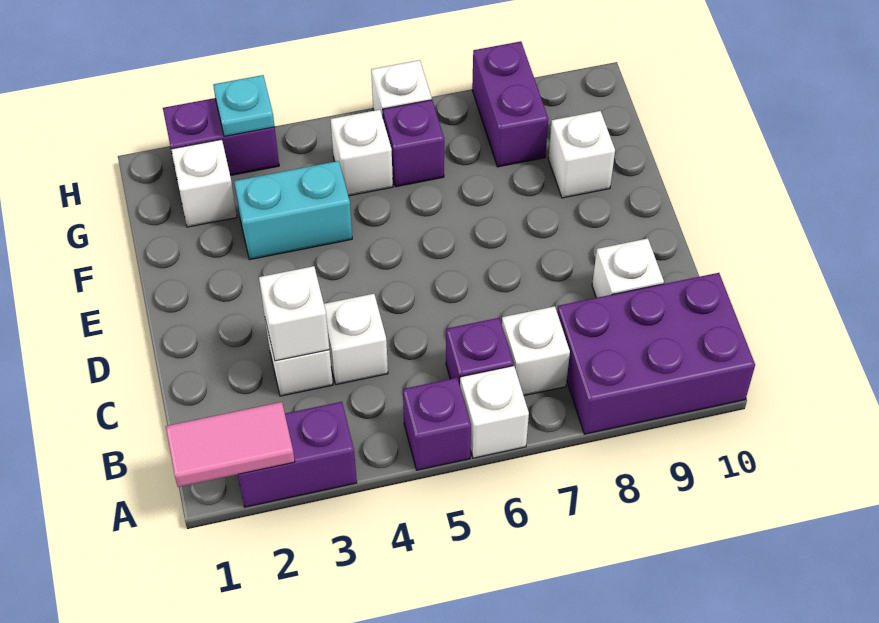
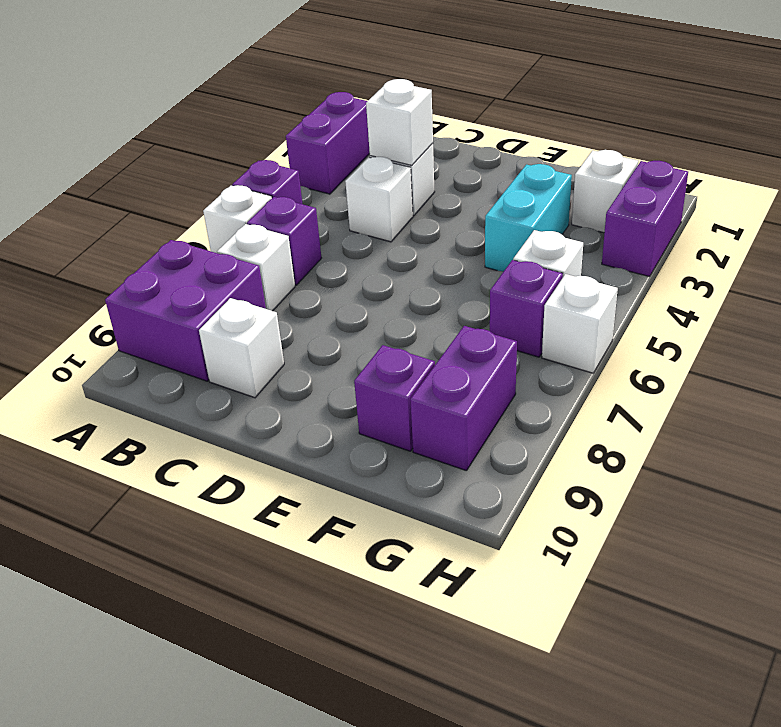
pink 1x2 tile [166,402,295,487] -> none
purple 2x3 brick [557,273,755,434] -> purple 2x2 brick [105,240,266,381]
white 1x1 brick [548,111,615,198] -> purple 1x1 brick [354,345,435,451]
purple 1x2 brick [472,41,548,167] -> purple 1x2 brick turned to [410,326,517,471]
cyan 1x1 plate [213,75,275,136] -> none

